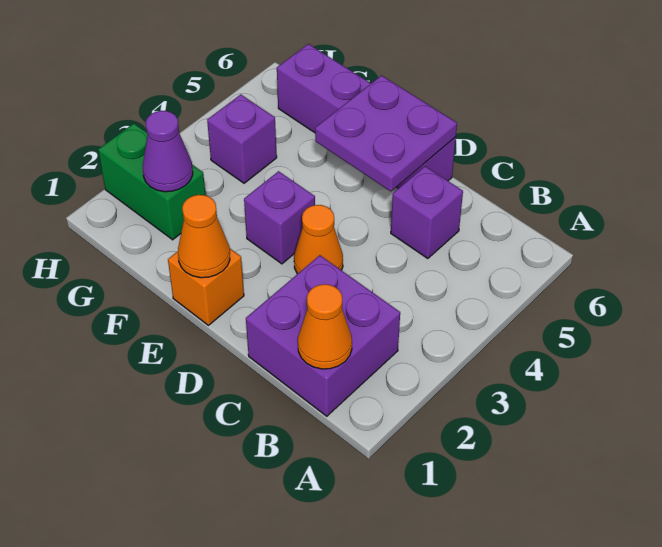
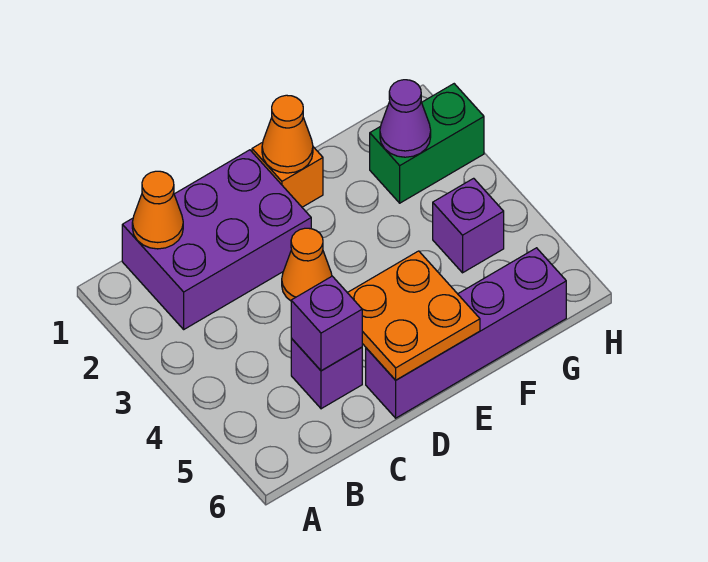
purple 2x2 brick [246,255,400,416] -> purple 2x3 brick [122,150,311,329]
purple 2x2 plate [315,76,457,191] -> orange 2x2 plate [348,251,480,380]
purple 1x1 brick [244,171,315,264] -> purple 1x1 brick moved to [291,276,362,371]

